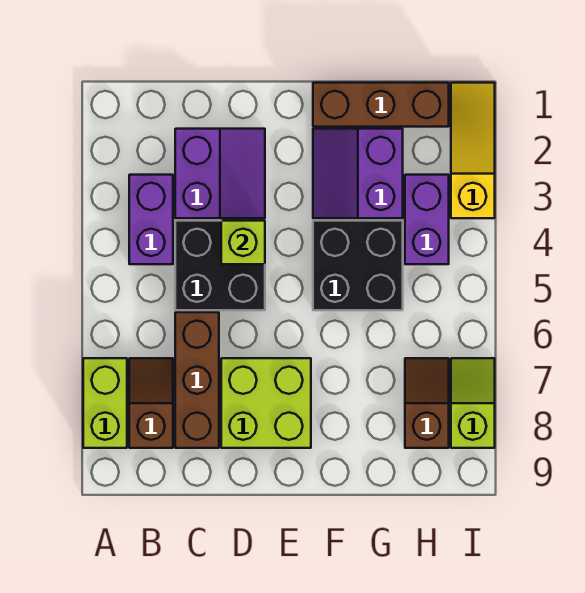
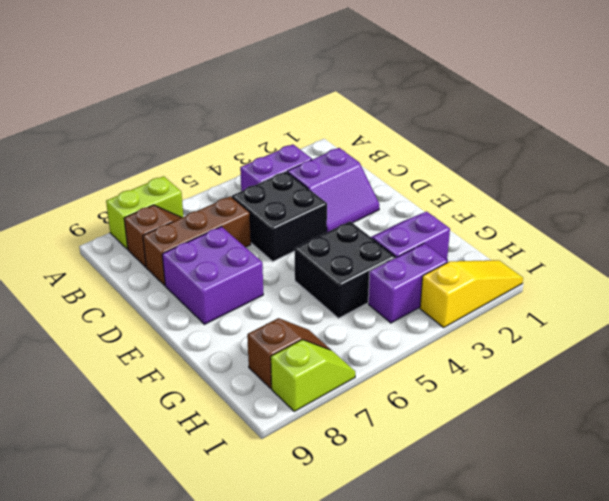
lime 1x1 brick [221,221,265,264] -> none
lime 2x2 brick [221,358,311,448] -> purple 2x2 brick [162,227,263,324]
brown 1x3 brick [313,83,449,127] -> none

